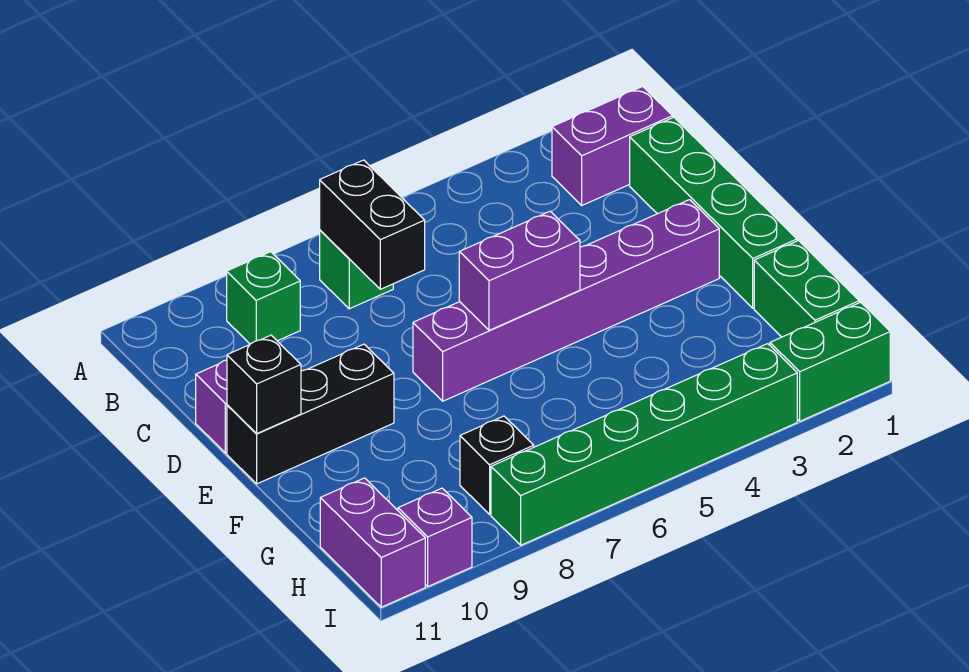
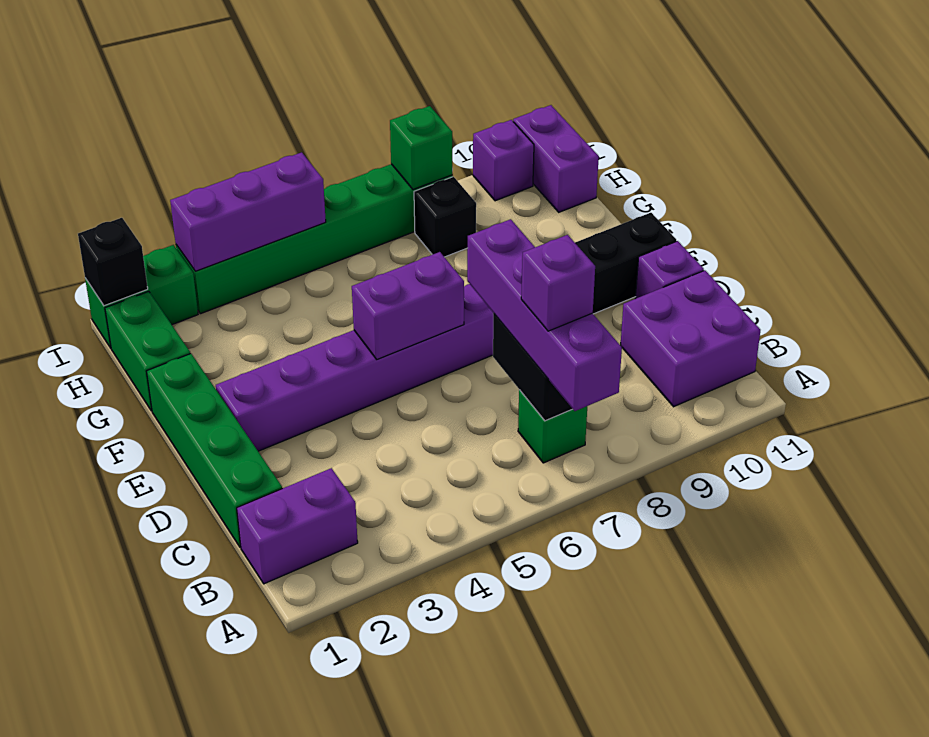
none -> purple 1x4 brick [467,219,622,411]
none -> purple 1x1 brick [521,235,595,331]
green 1x1 brick [227,252,300,344] -> green 1x1 brick moved to [390,106,453,189]
none -> purple 2x2 brick [620,270,760,407]
black 1x1 brick [227,335,301,433] -> black 1x1 brick moved to [78,218,148,306]
none -> purple 1x3 brick [170,152,326,271]

